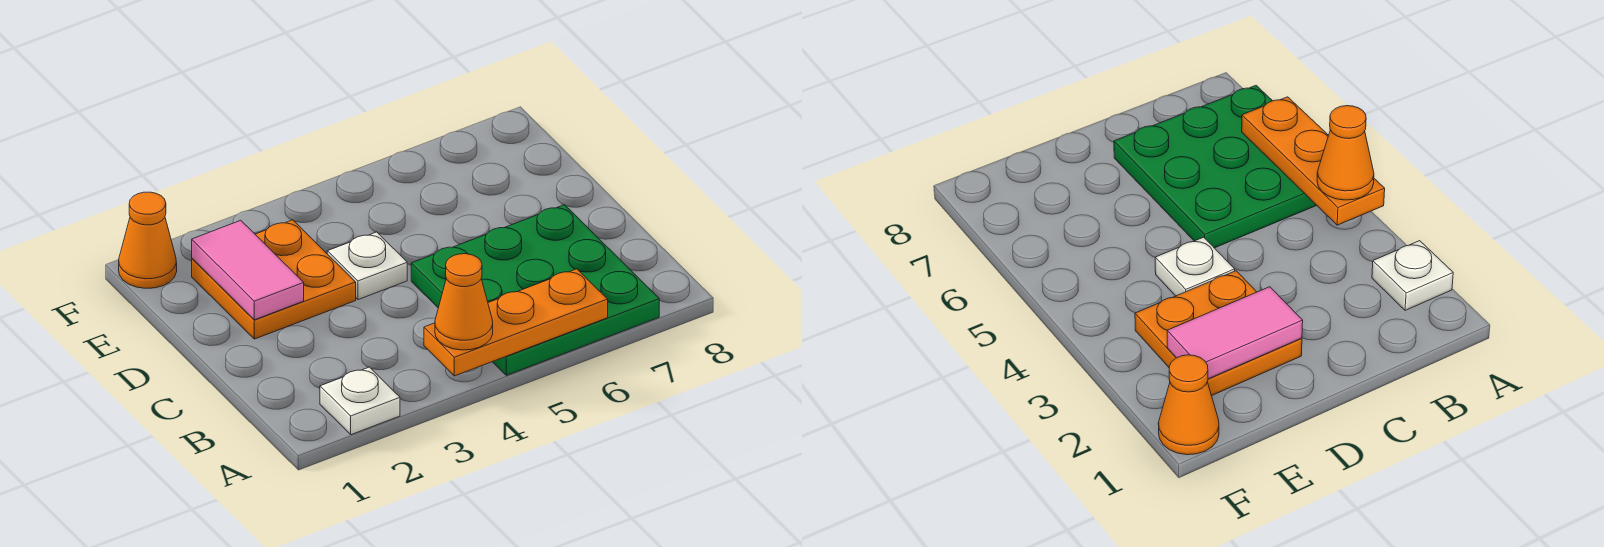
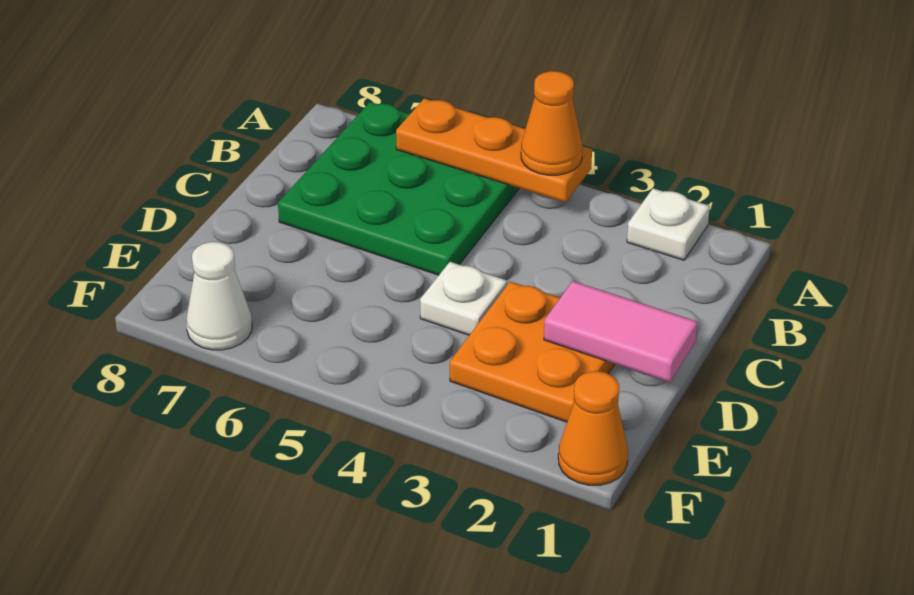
pink 1x2 tile [192,220,304,320] -> pink 1x2 tile turned to [544,281,698,382]
none -> white 1x1 cone [186,242,252,350]

